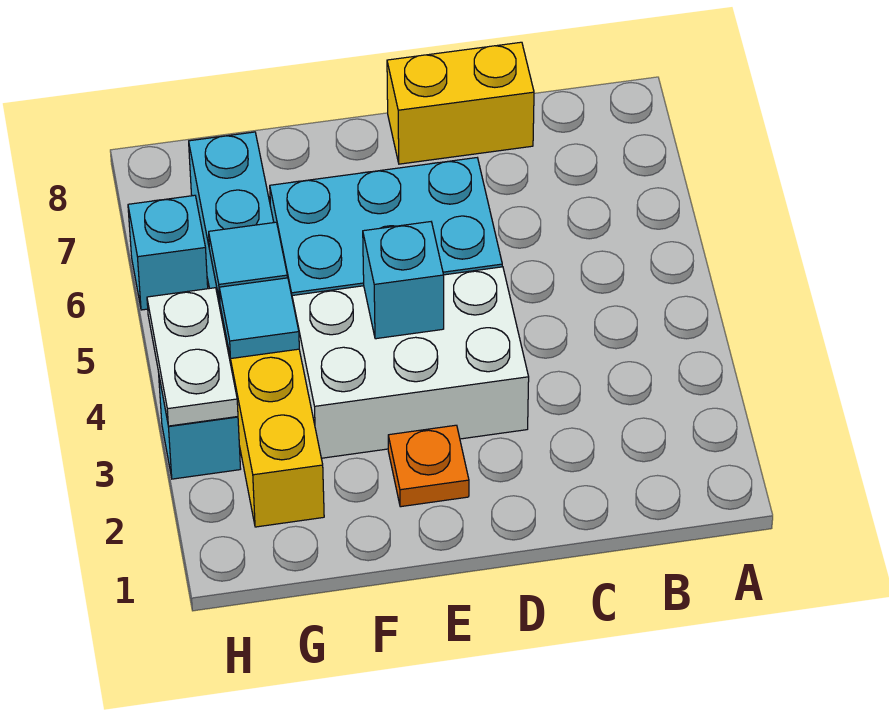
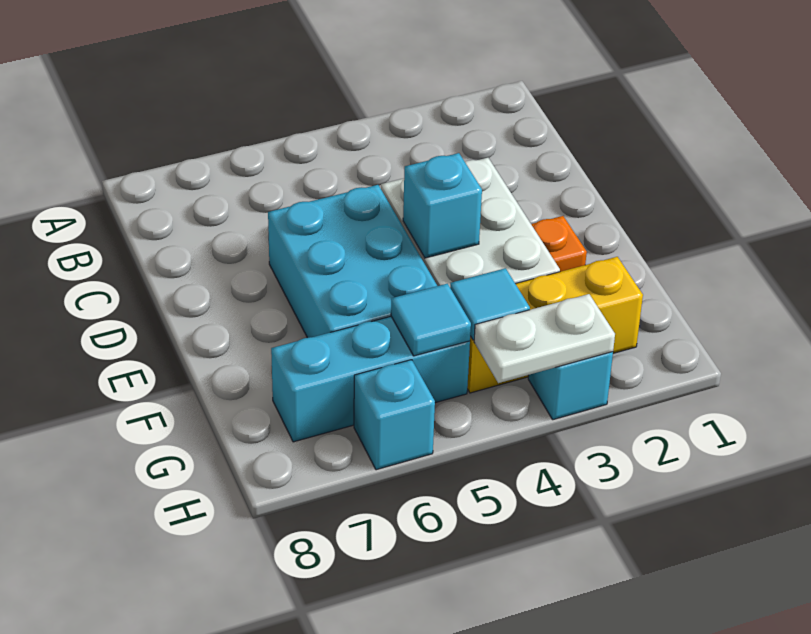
yellow 1x2 brick [387,42,534,164] -> none

